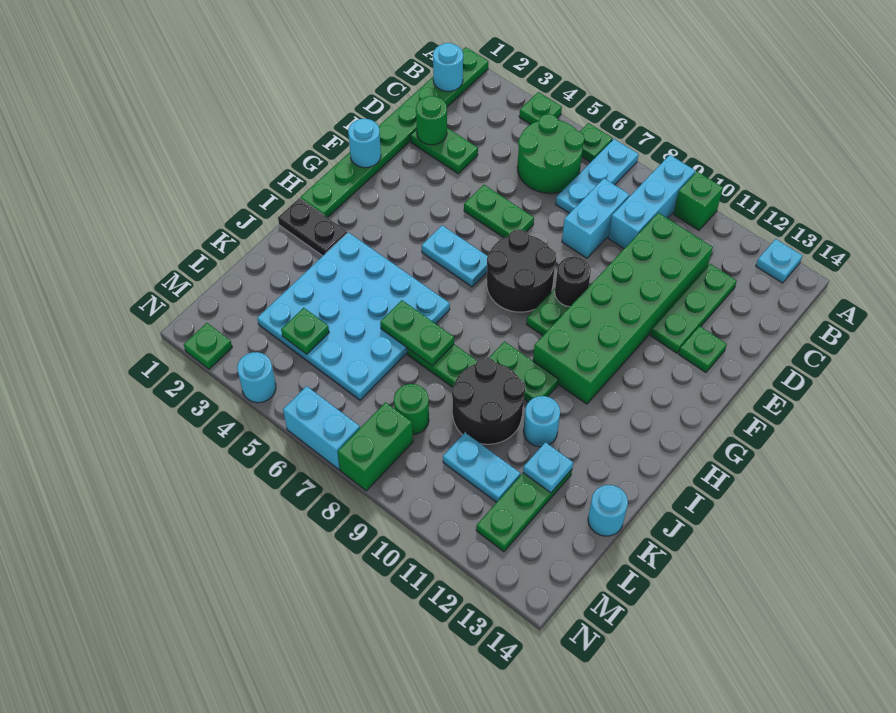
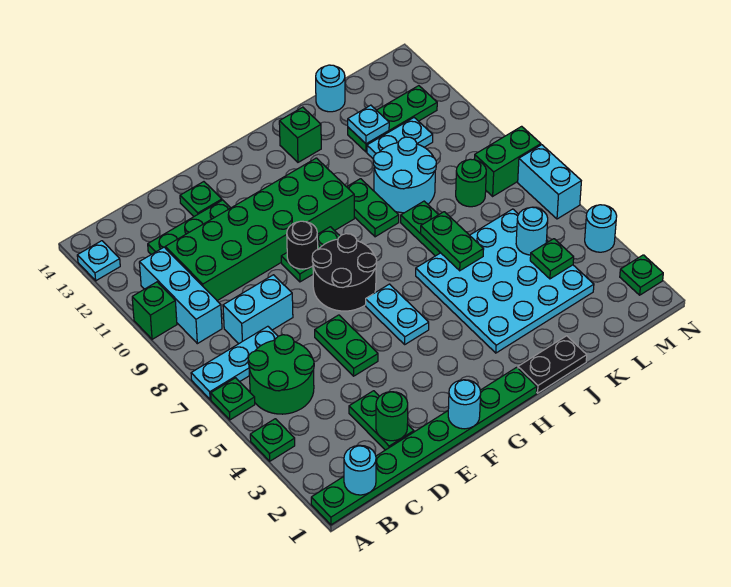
cyan 1x3 brick [608,155,695,249] -> cyan 1x3 brick turned to [139,247,222,344]
black 1x2 plate [278,198,347,256] -> black 1x2 plate turned to [518,336,587,393]
none -> green 1x1 brick [279,107,321,162]
black 2x2 round brick [452,358,525,444] -> cyan 2x2 round brick [373,137,436,213]
cyan 1x1 round brick [523,396,560,447] -> cyan 1x1 round brick moved to [516,207,548,255]
cyan 1x2 plate [443,433,521,502] -> cyan 1x2 plate turned to [367,118,433,159]

